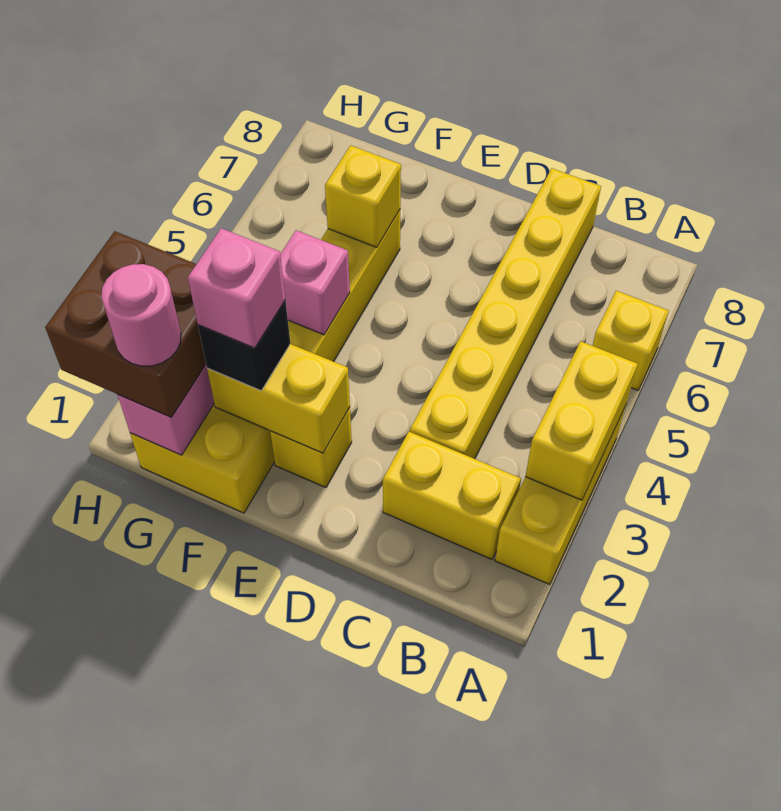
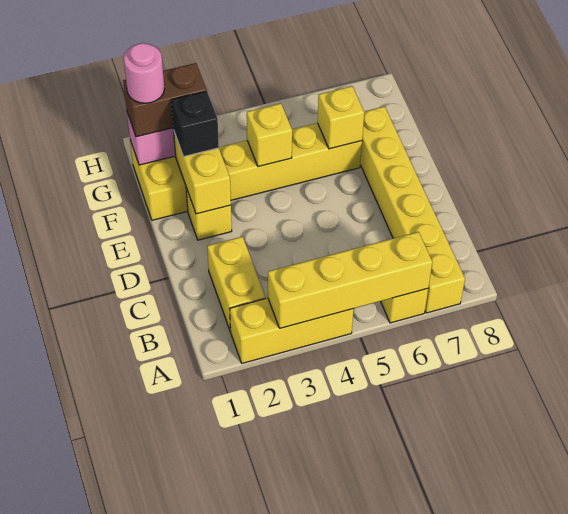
yellow 1x2 brick [525,341,638,500] -> yellow 1x4 brick [268,232,432,328]
yellow 1x6 brick [410,168,601,459] -> yellow 1x6 brick turned to [360,106,465,313]
pink 1x1 brick [188,228,285,348] -> none
pink 1x1 brick [280,230,350,335] -> yellow 1x1 brick [247,103,292,167]
brown 2x2 brick [45,231,206,417] -> brown 1x2 brick [123,63,207,137]

